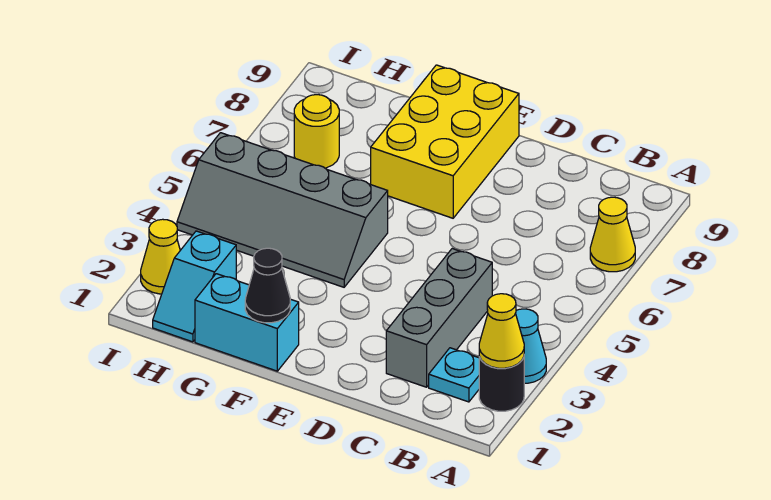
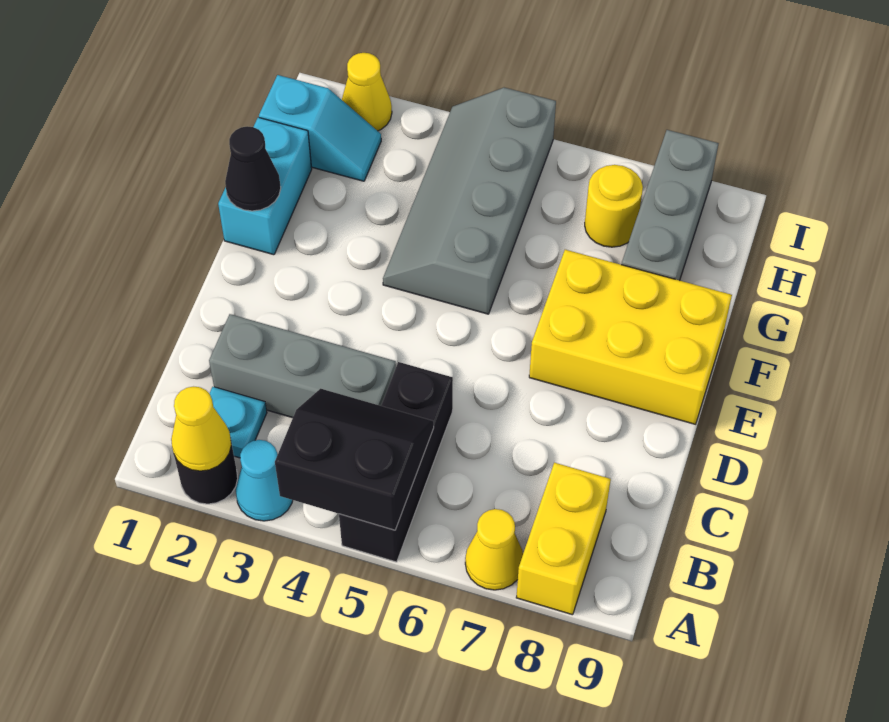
none -> black 2x2 slope [275,389,434,530]
none -> black 1x3 brick [339,362,453,562]
none -> yellow 1x2 brick [516,463,611,615]
none -> grey 1x3 brick [621,130,719,281]
cyan 1x2 slope [153,231,236,342] -> cyan 1x2 slope turned to [259,75,381,181]

